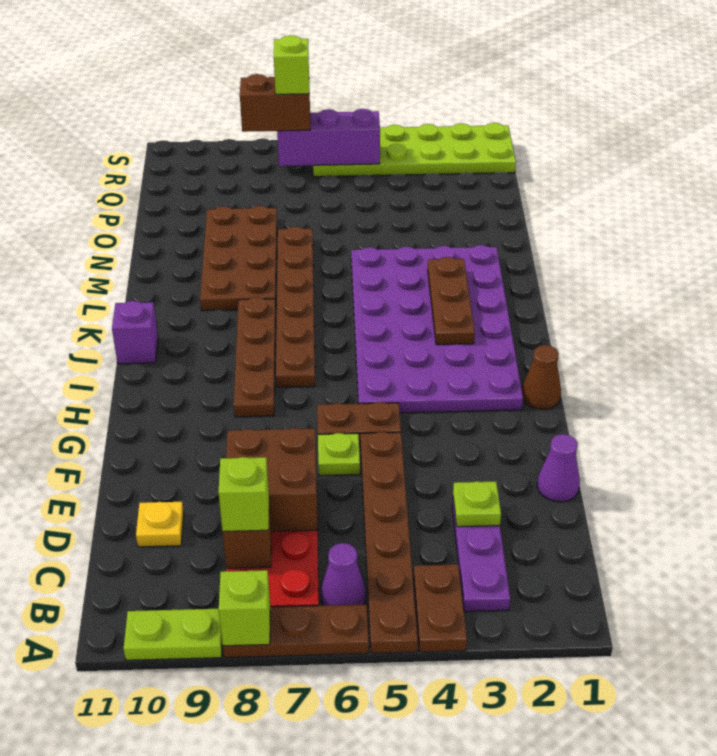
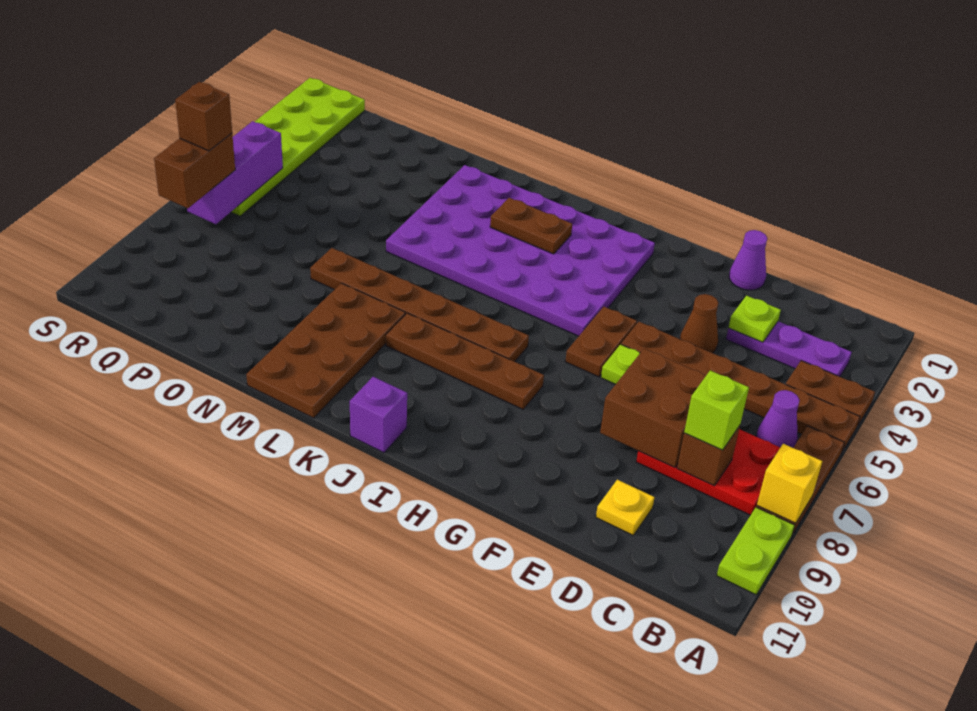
lime 1x1 brick [219,570,270,646] -> yellow 1x1 brick [757,444,822,523]
brown 1x1 cone [522,345,561,409] -> brown 1x1 cone moved to [680,294,718,353]
brown 1x3 plate [428,257,475,345] -> brown 1x2 plate [490,198,572,254]
brown 2x4 plate [200,206,277,311] -> brown 2x4 plate turned to [246,283,405,418]
lime 1x1 brick [274,35,309,94] -> brown 1x1 brick [175,82,232,151]

